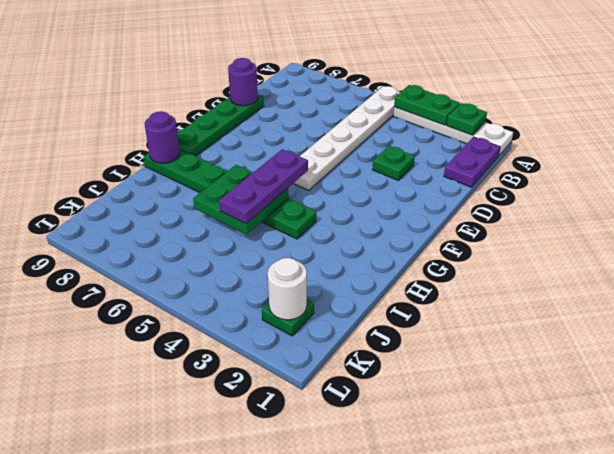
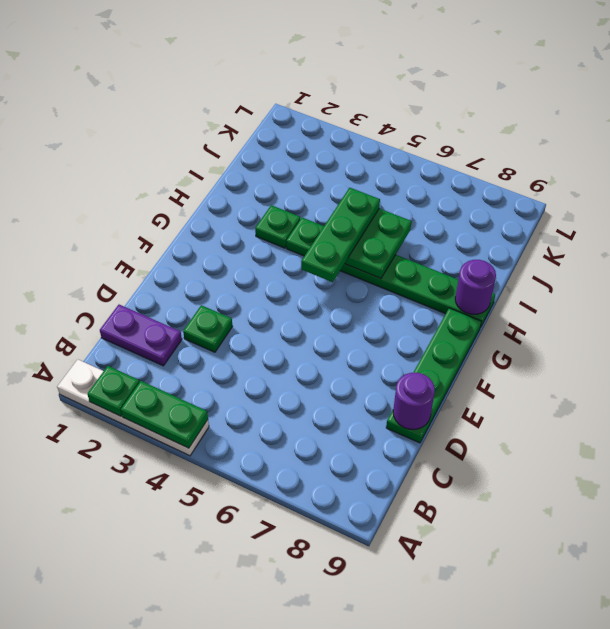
white 1x6 plate [293,86,400,190] -> none
purple 1x2 plate [444,137,500,187] -> purple 1x2 plate turned to [100,305,182,366]
purple 1x3 plate [219,149,308,223] -> green 1x3 plate [301,188,380,282]
green 1x1 plate [262,299,314,336] -> green 1x1 plate moved to [255,205,300,248]
white 1x1 round brick [268,258,307,320] -> none

